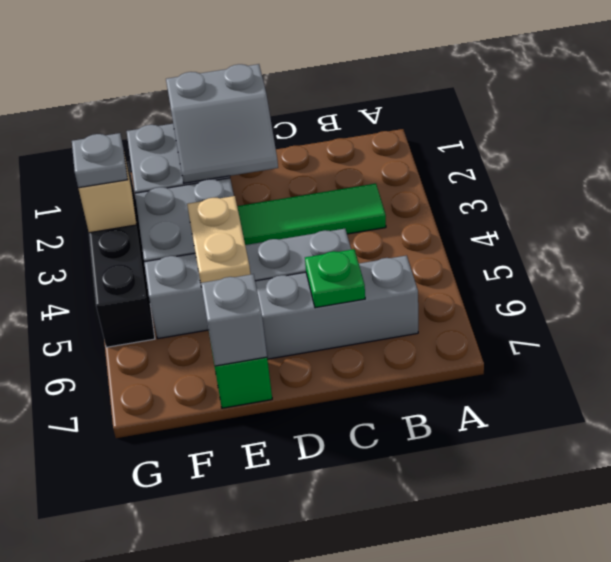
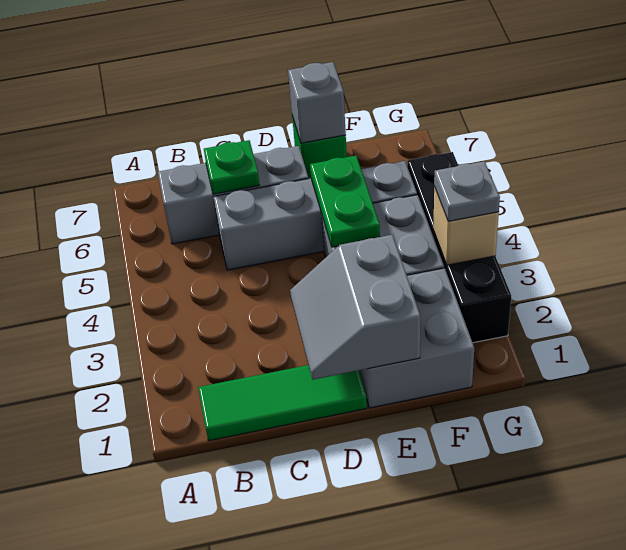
green 1x3 tile [237,184,386,245] -> green 1x3 tile moved to [198,365,367,441]
grey 2x2 slope [166,64,278,183] -> grey 2x2 slope turned to [290,235,420,380]
tan 1x2 plate [187,196,251,283] -> green 1x2 plate [310,156,380,247]

